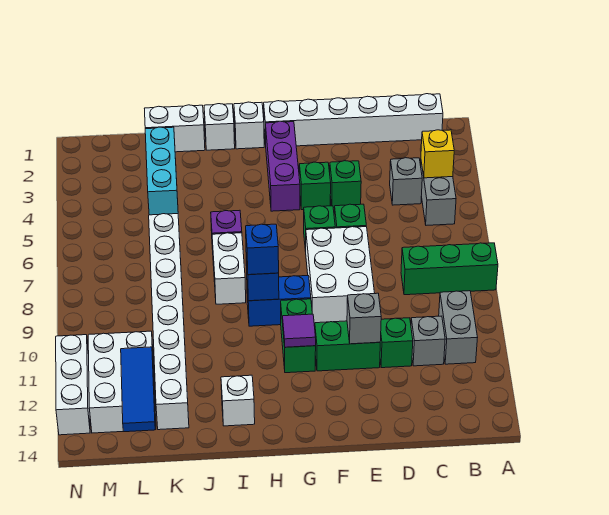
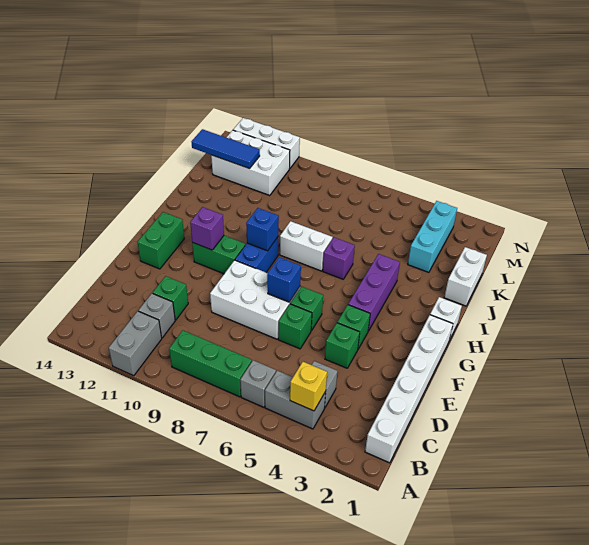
green 1x3 brick [401,243,498,295] -> green 1x3 brick turned to [169,330,252,397]
grey 1x2 brick [439,291,478,364] -> grey 1x2 brick turned to [109,311,162,376]
green 1x2 brick [315,321,380,371] -> green 1x2 brick moved to [137,212,184,269]
grey 1x1 brick [347,293,381,344] -> grey 1x1 brick moved to [240,360,276,407]
purple 1x3 brick [265,121,300,211] -> purple 1x3 brick turned to [348,254,400,331]
purple 1x1 tile [283,314,316,347] -> purple 1x1 brick [190,207,224,250]
blue 1x1 brick [246,224,279,275] -> blue 1x1 brick moved to [267,257,301,302]
white 1x1 brick [204,104,235,150] -> none
white 1x1 brick [221,375,255,426] -> none
cyan 1x3 brick [145,127,178,215] -> cyan 1x3 brick turned to [408,201,457,272]
white 1x8 brick [149,214,189,430] -> none

